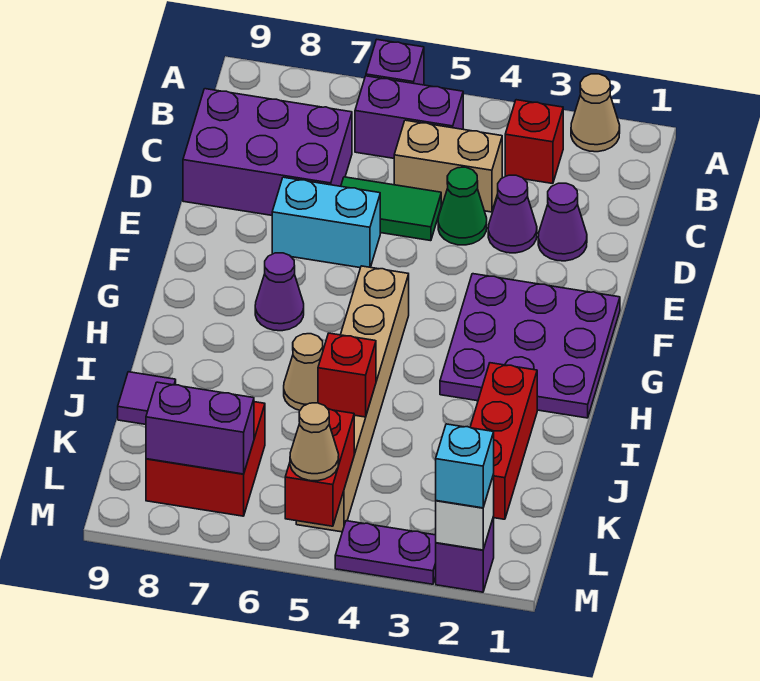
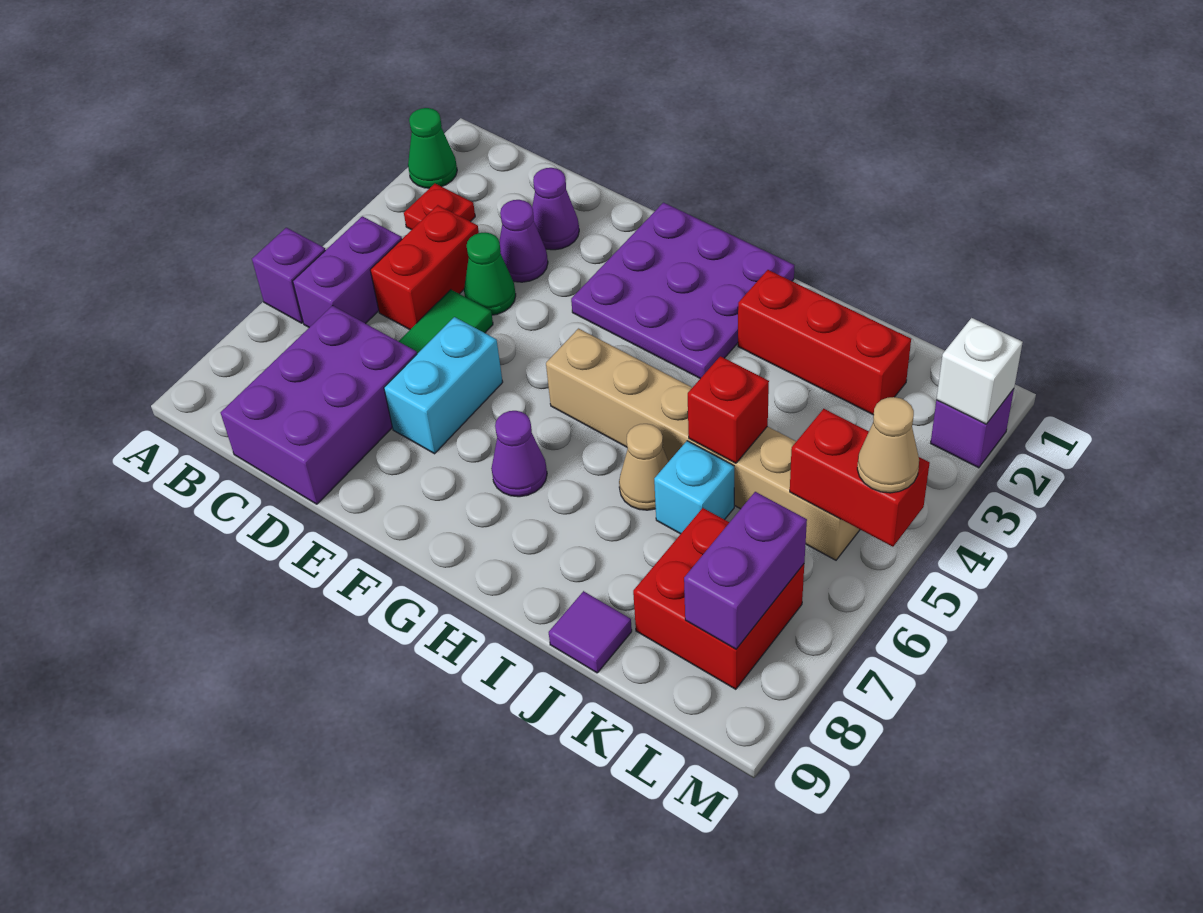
tan 1x1 cone [571,74,620,152] -> green 1x1 cone [408,108,457,188]
red 1x1 brick [505,100,563,184] -> red 1x1 plate [404,184,475,230]
tan 1x2 brick [394,120,502,212] -> red 1x2 brick [370,205,479,330]
cyan 1x1 brick [436,424,494,508] -> cyan 1x1 brick moved to [654,441,734,534]
purple 1x2 plate [335,521,436,584] -> none

